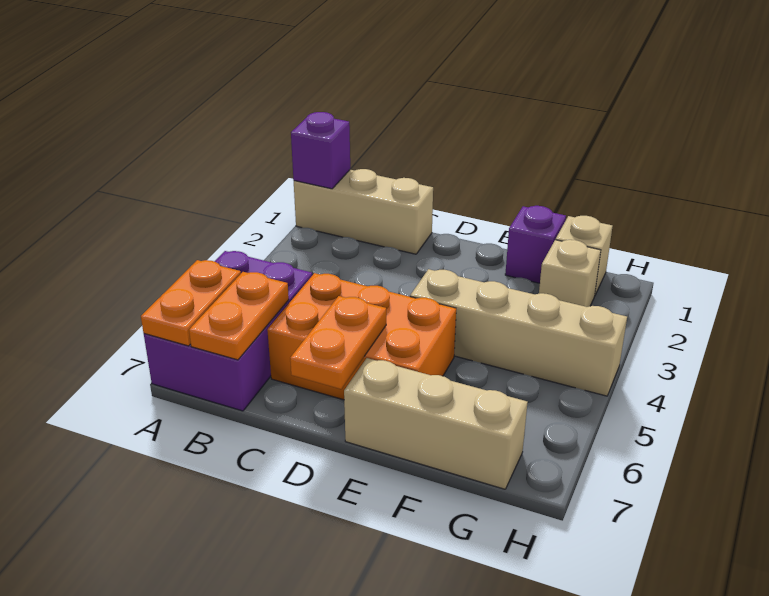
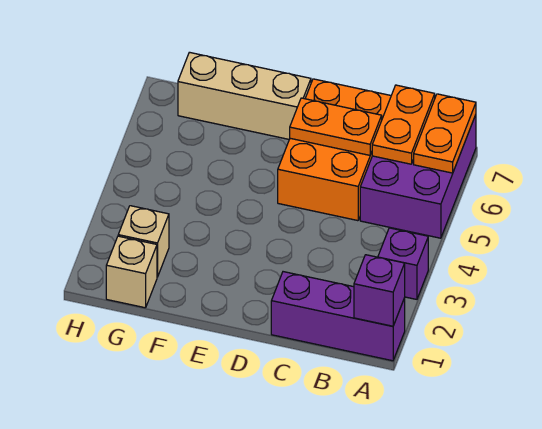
tan 1x3 brick [294,169,433,254] -> purple 1x3 brick [271,272,405,361]
orange 2x3 brick [267,273,456,400] -> orange 2x3 brick turned to [278,79,391,221]
orange 1x2 plate [290,296,386,389] -> orange 1x2 plate turned to [290,98,382,155]
tan 1x4 brick [410,269,627,396] -> none
purple 1x1 brick [505,206,566,283] -> purple 1x1 brick moved to [378,228,428,299]

